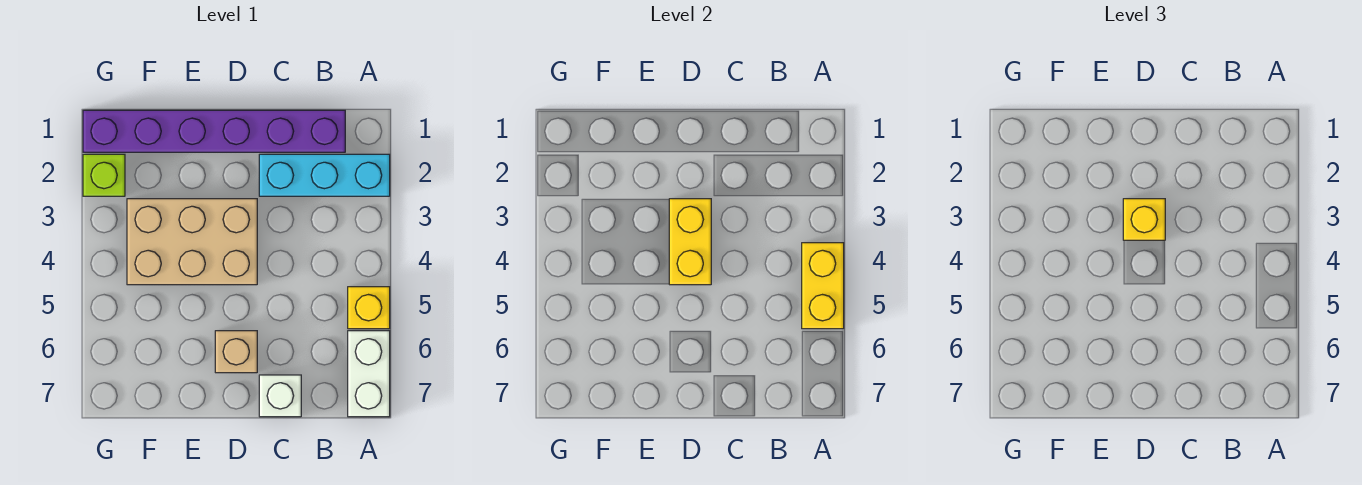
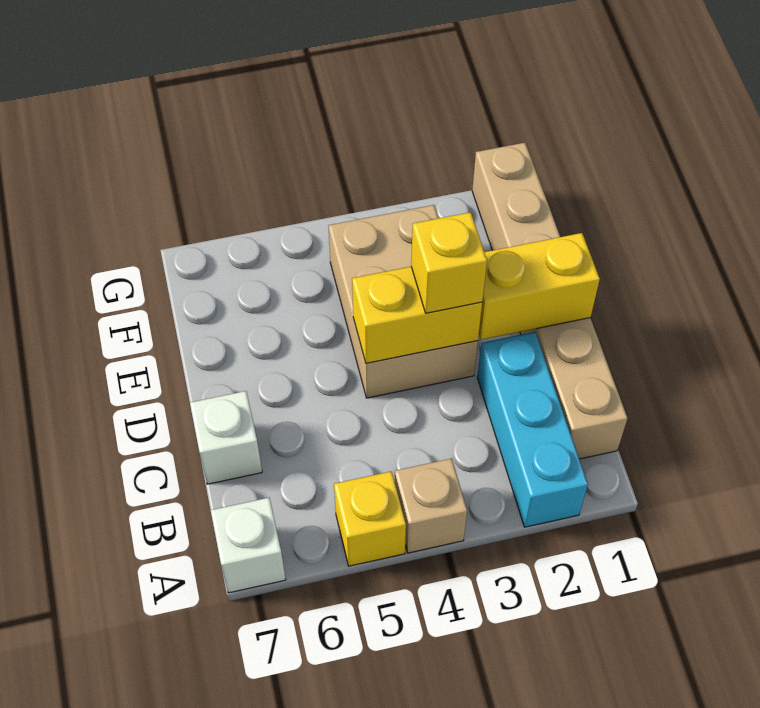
yellow 1x2 brick [802,243,844,329] -> yellow 1x2 brick moved to [479,233,600,340]
white 1x2 brick [348,331,390,417] -> white 1x1 brick [211,498,286,593]
purple 1x6 brick [83,110,345,152] -> tan 1x6 brick [472,143,628,459]
tan 1x1 brick [215,331,257,373] -> tan 1x1 brick moved to [394,458,467,553]
lime 1x1 brick [83,154,125,196] -> none

